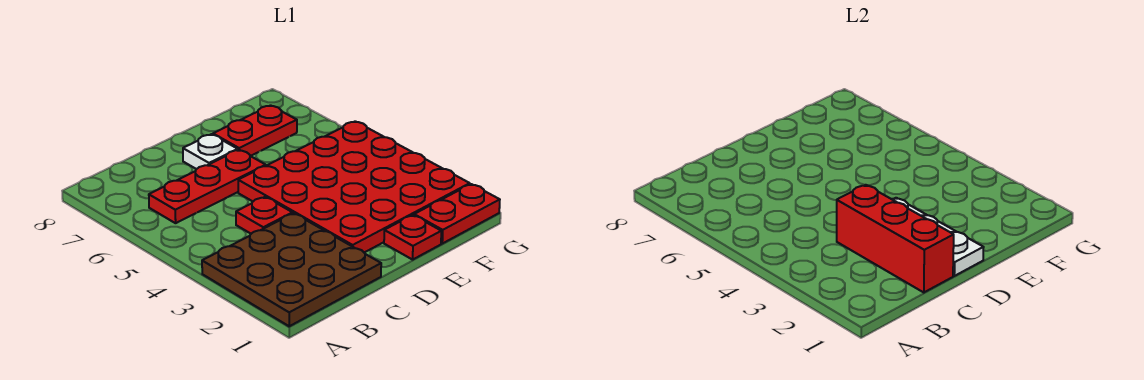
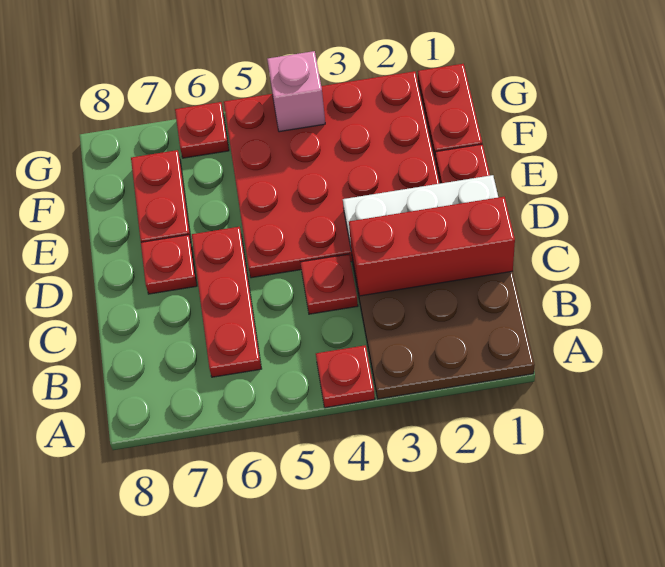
none -> red 1x1 plate [316,345,375,408]
white 1x1 plate [183,134,238,169] -> red 1x1 plate [141,235,197,294]
none -> pink 1x1 brick [267,51,325,132]
none -> red 1x1 plate [175,102,229,158]

